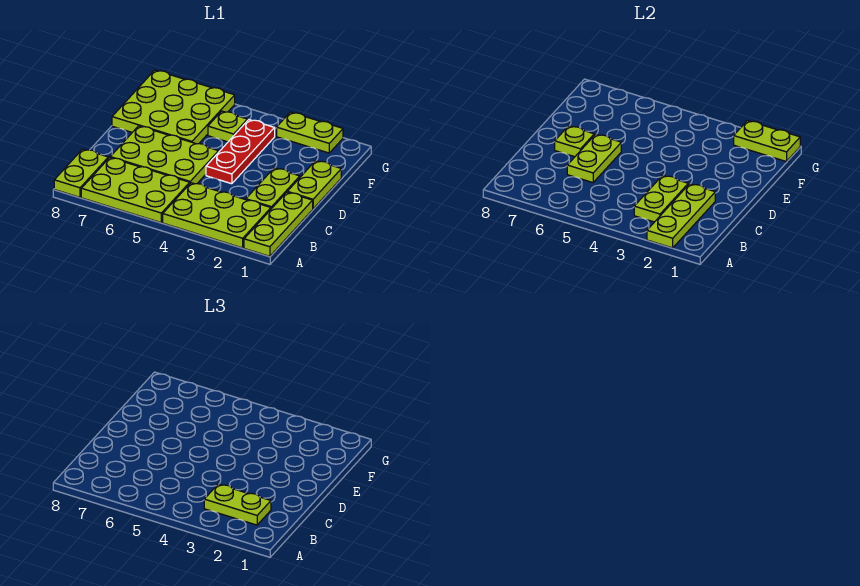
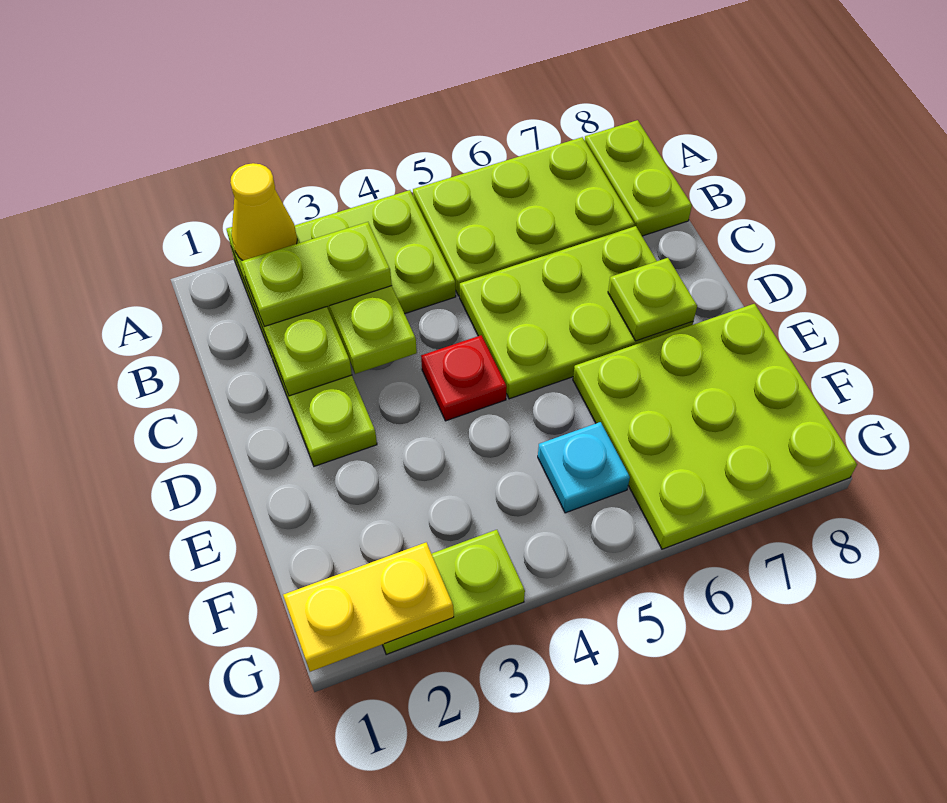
lime 1x3 plate [244,192,313,256] -> none
none -> yellow 1x1 cone [230,163,297,261]
lime 1x2 plate [567,134,621,183] -> none
lime 1x2 plate [288,161,341,209] -> none
red 1x3 plate [206,120,275,184] -> red 1x1 plate [421,335,507,421]
lime 1x1 plate [208,111,247,142] -> cyan 1x1 plate [538,422,630,513]
lime 1x2 plate [734,121,800,162] -> yellow 1x2 plate [283,543,454,672]

